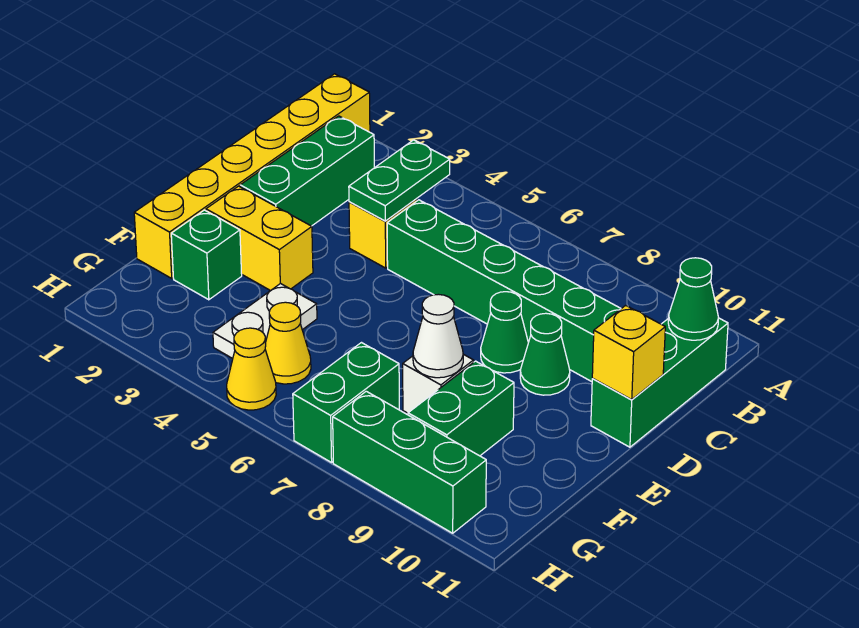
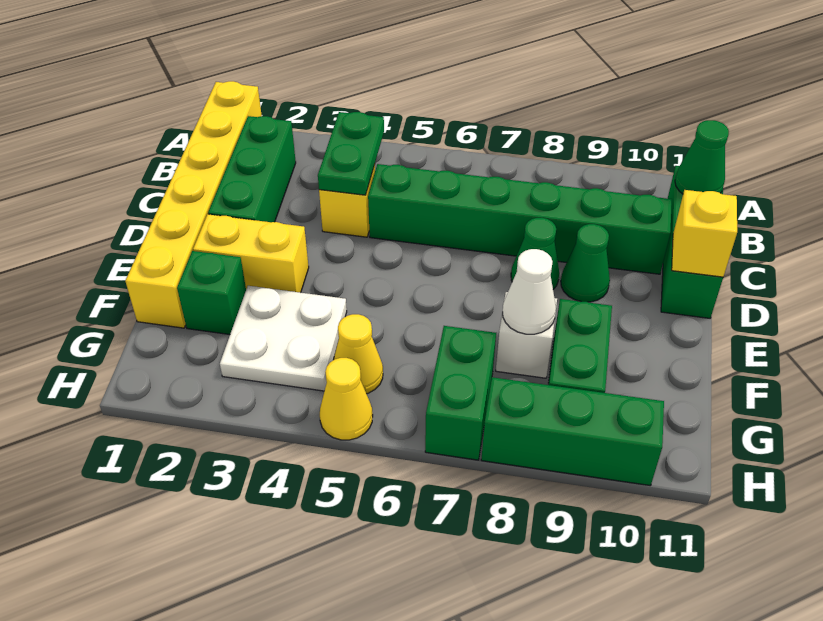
white 1x2 plate [213,283,317,359] -> white 2x2 plate [220,286,347,391]

